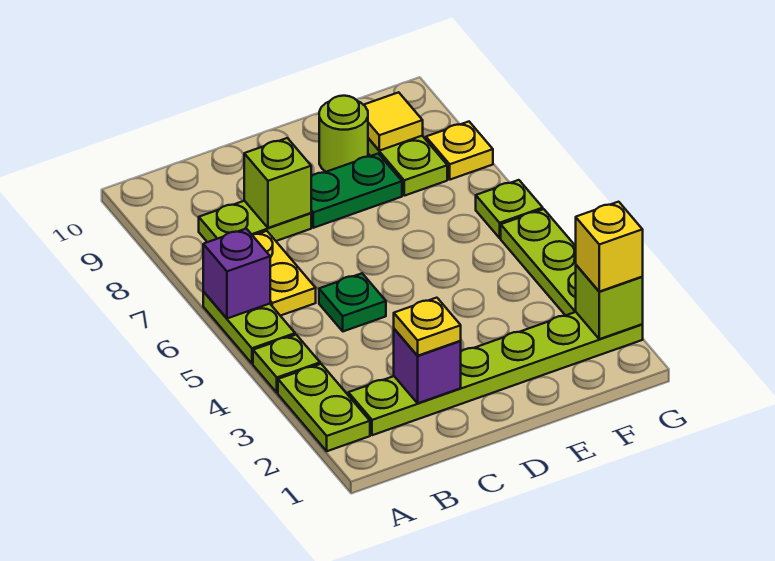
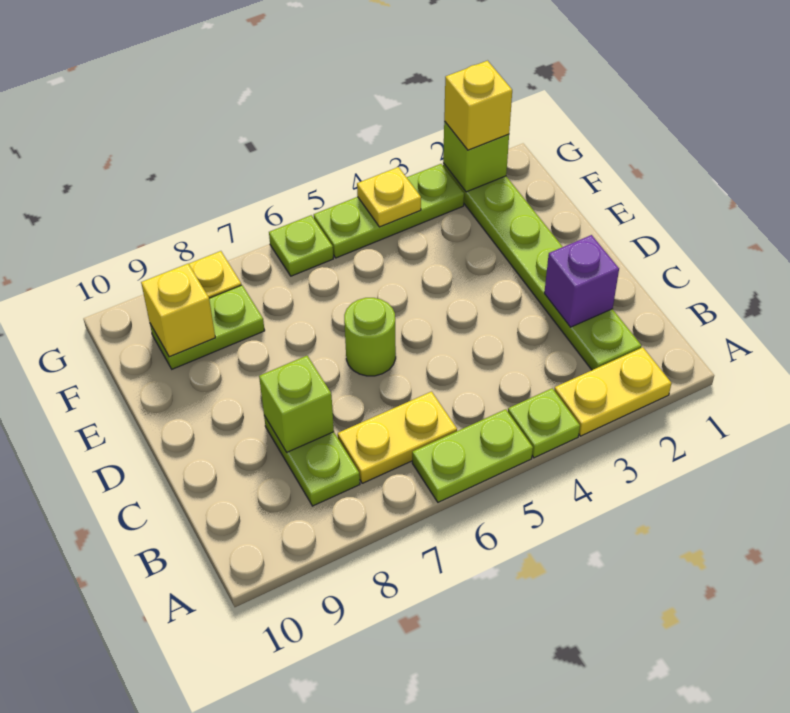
lime 1x2 plate [278,364,370,451] -> yellow 1x2 plate [554,347,672,436]
purple 1x1 brick [203,229,270,318] -> none
yellow 1x1 plate [394,298,461,356] -> yellow 1x1 plate moved to [357,167,421,227]
green 1x1 plate [319,273,386,331] -> none
green 1x2 plate [311,154,402,228] -> none
lime 1x1 round brick [319,96,368,172] -> lime 1x1 round brick moved to [344,298,396,376]
yellow 1x1 tile [364,92,423,151] -> yellow 1x1 brick [141,264,215,357]

